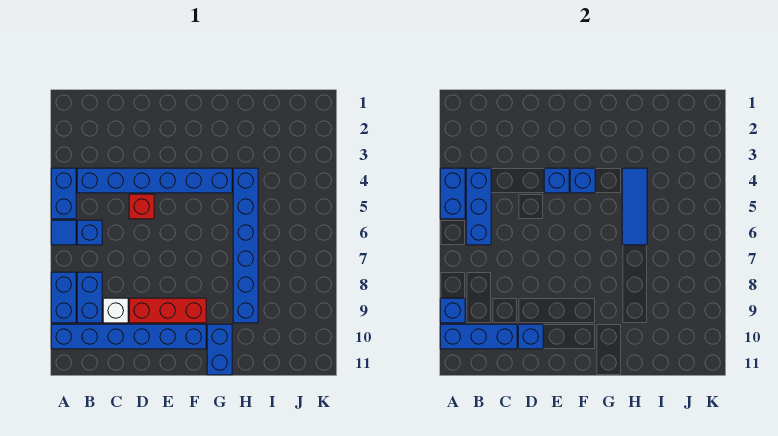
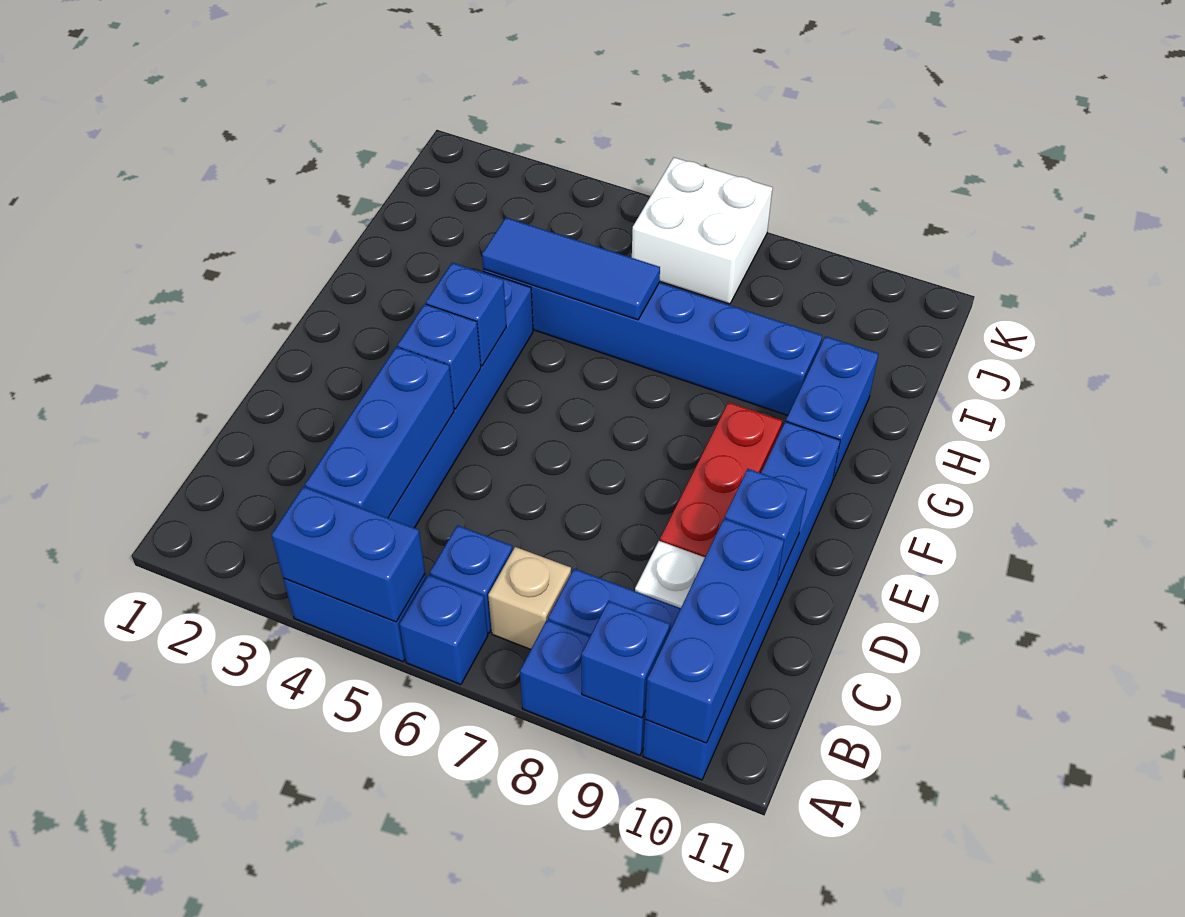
blue 1x1 tile [51,220,76,245] -> blue 1x1 brick [399,575,488,685]
blue 1x3 brick [466,168,491,245] -> blue 1x3 brick turned to [305,347,454,518]
none -> tan 1x1 brick [488,547,571,649]
red 1x1 brick [129,194,154,219] -> none
blue 1x2 brick [207,324,232,375] -> blue 1x2 brick turned to [786,336,878,479]
none -> white 2x2 brick [632,158,772,304]

